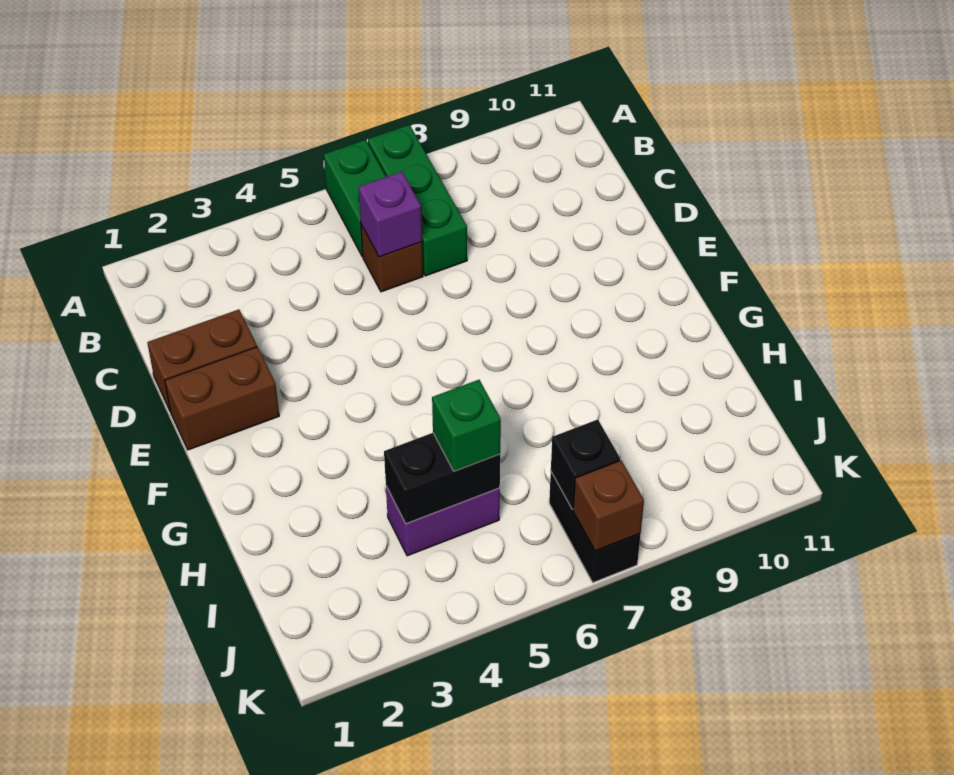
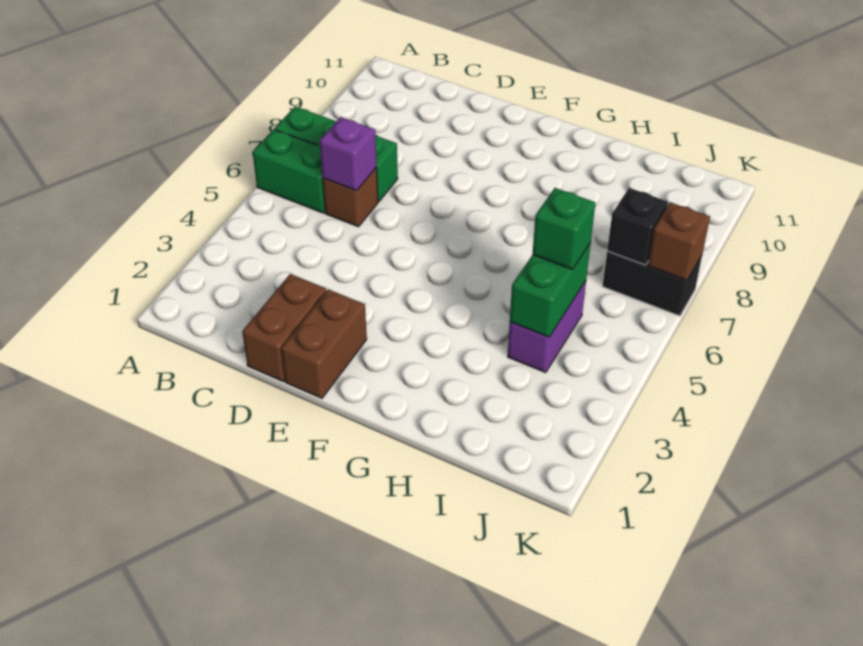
black 1x2 brick [384,433,500,524] -> green 1x2 brick [510,243,591,337]

